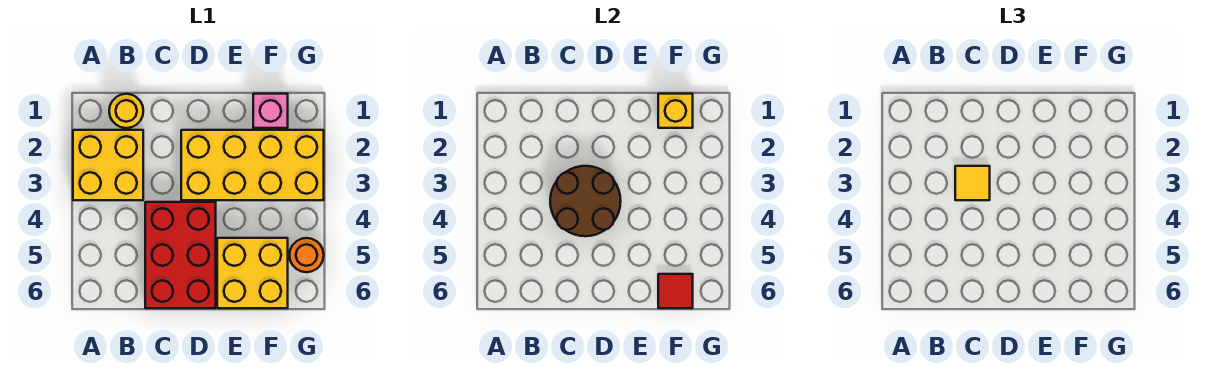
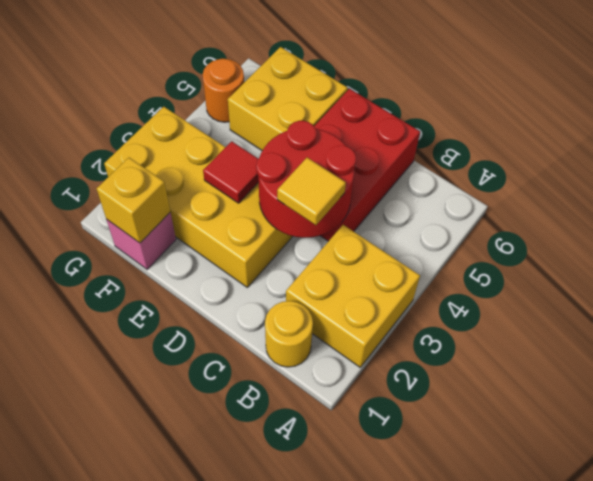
brown 2x2 round brick [550,166,621,236] -> red 2x2 round brick [256,121,356,238]
red 1x1 tile [658,274,693,308] -> red 1x1 tile moved to [203,141,259,203]

